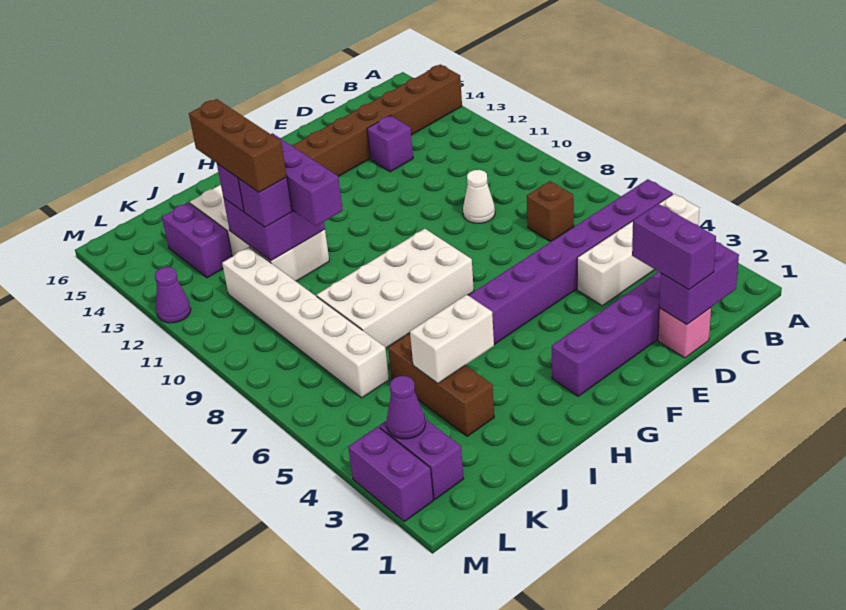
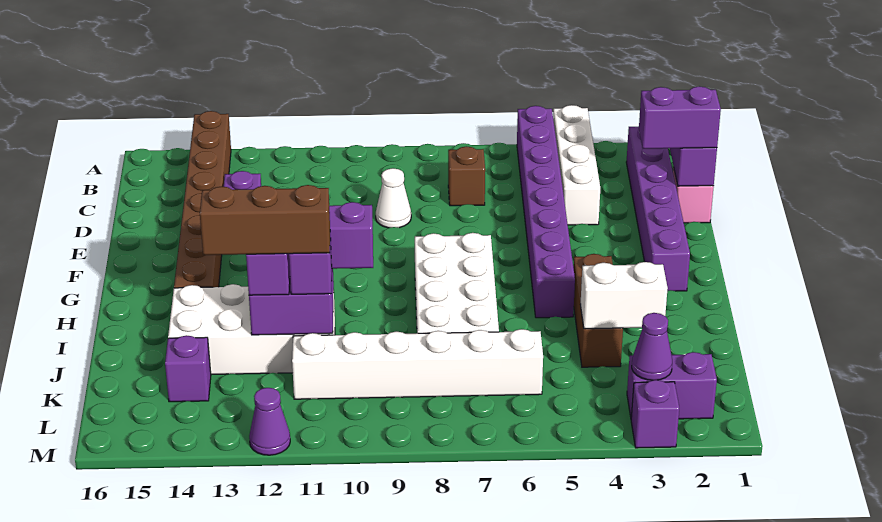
white 1x2 brick [410,295,494,383] -> white 1x2 brick turned to [580,262,668,329]
brown 1x3 brick [388,333,494,436] -> brown 1x3 brick turned to [573,254,623,367]
purple 1x2 brick [162,202,232,278] -> purple 1x1 brick [165,335,211,402]
purple 1x2 brick [348,427,433,522] -> purple 1x1 brick [631,380,679,448]

